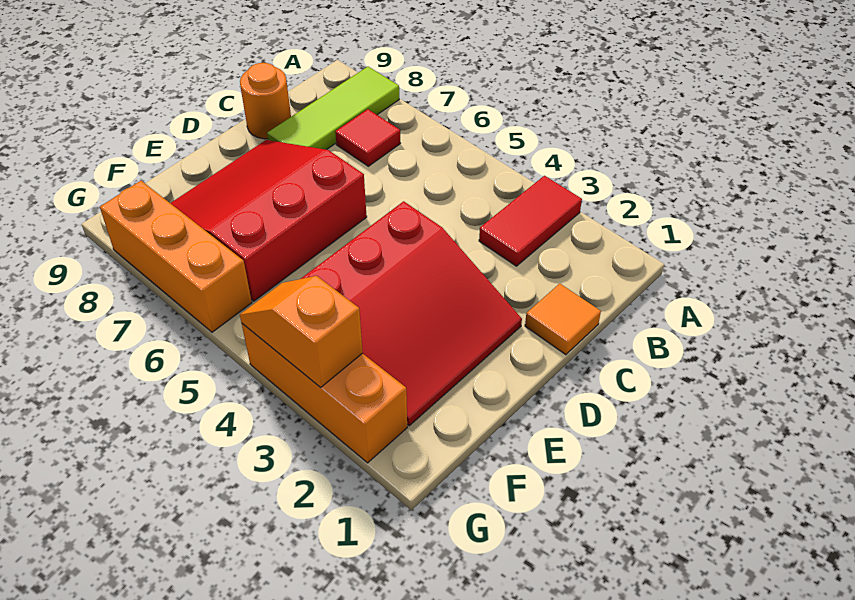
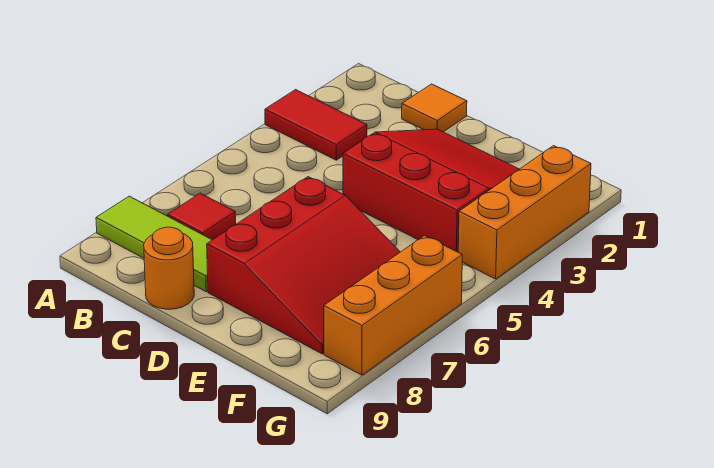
red 3x3 slope [171,140,367,301] -> red 3x3 slope turned to [207,177,400,354]
orange 1x2 slope [240,276,363,388] -> none

